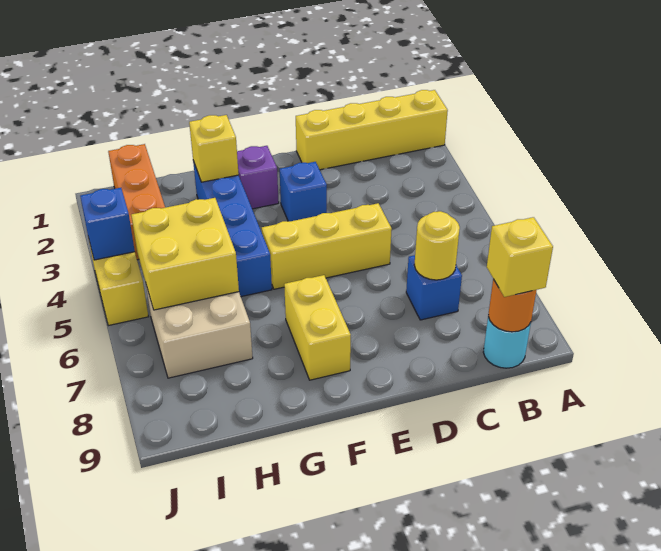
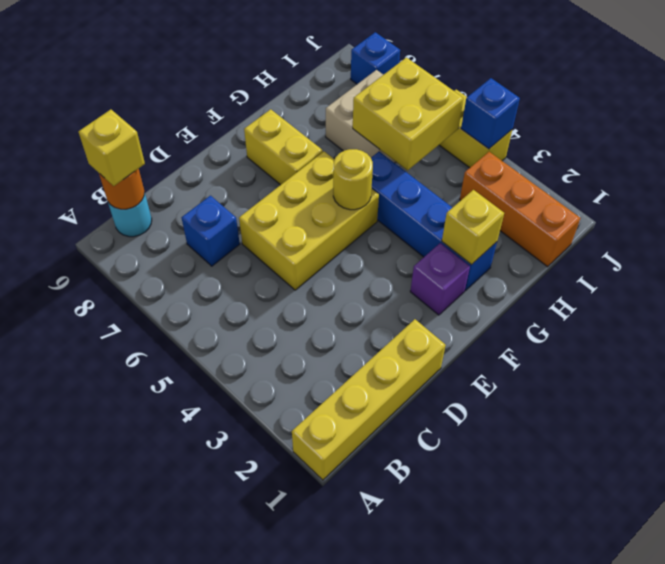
yellow 1x1 round brick [414,211,460,280] -> yellow 1x1 round brick moved to [333,149,373,210]
yellow 1x3 brick [262,203,392,289] -> yellow 2x3 brick [239,151,379,290]
blue 1x1 brick [280,162,327,221] -> blue 1x1 brick moved to [351,32,400,84]

